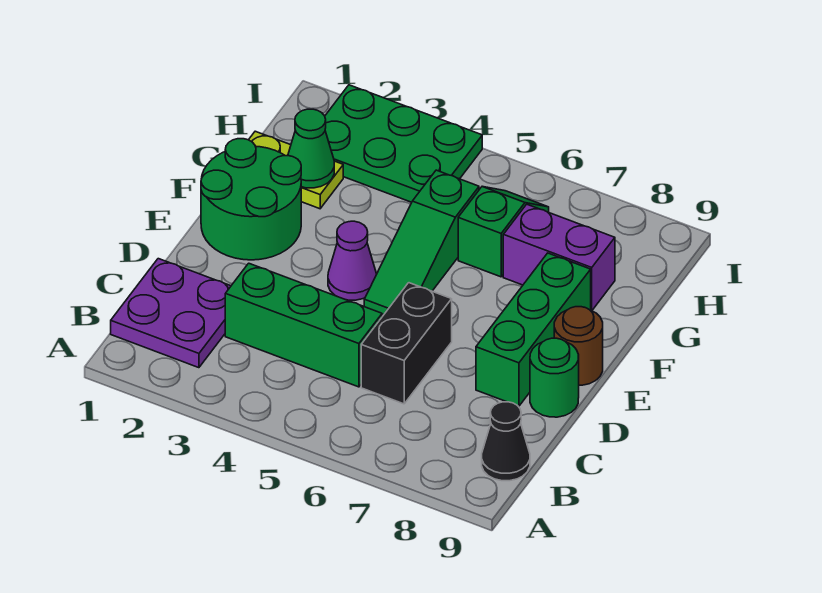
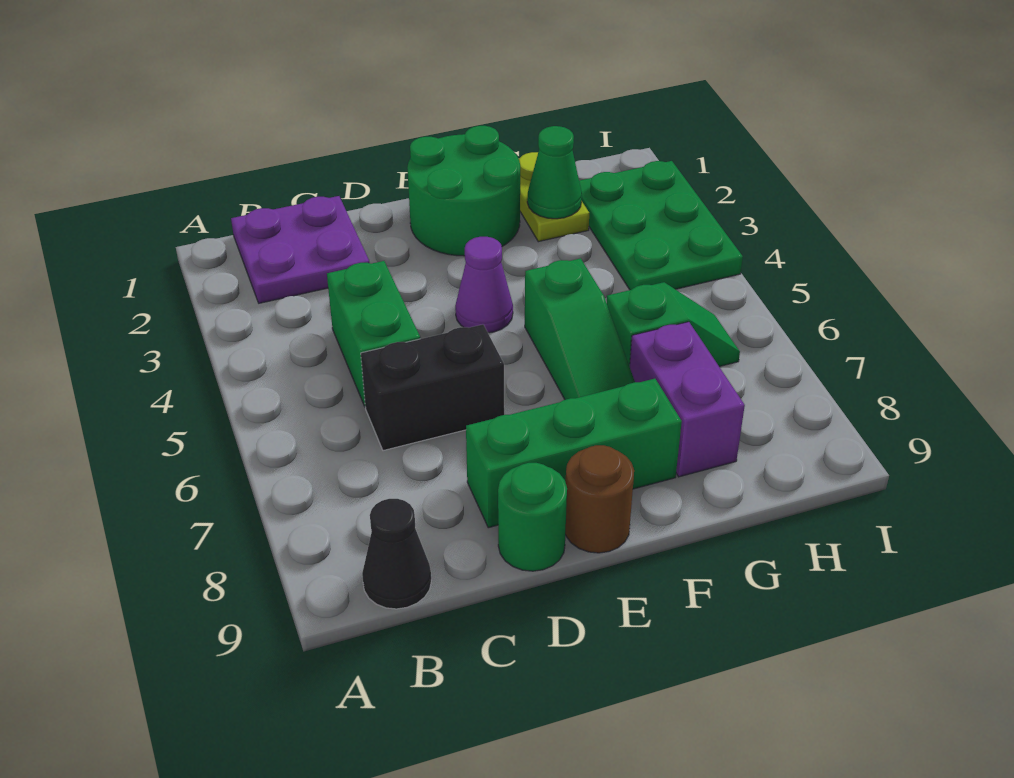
green 1x3 brick [225,263,382,387] -> green 1x2 brick [327,261,420,406]
green 1x3 slope [364,170,479,315] -> green 1x3 slope turned to [525,258,635,400]

